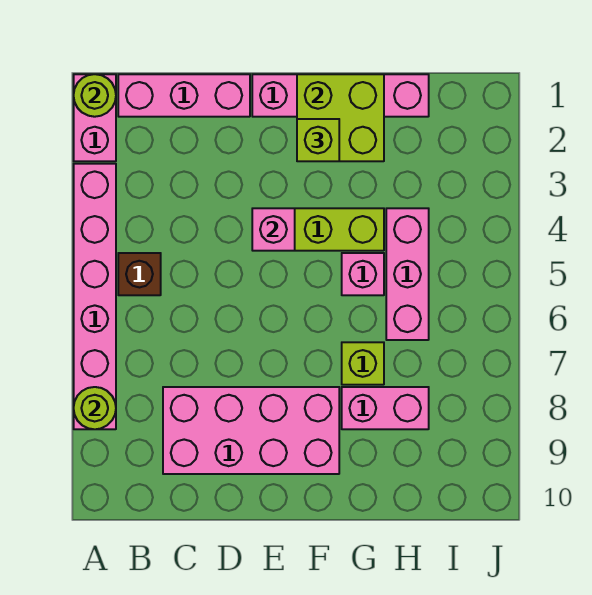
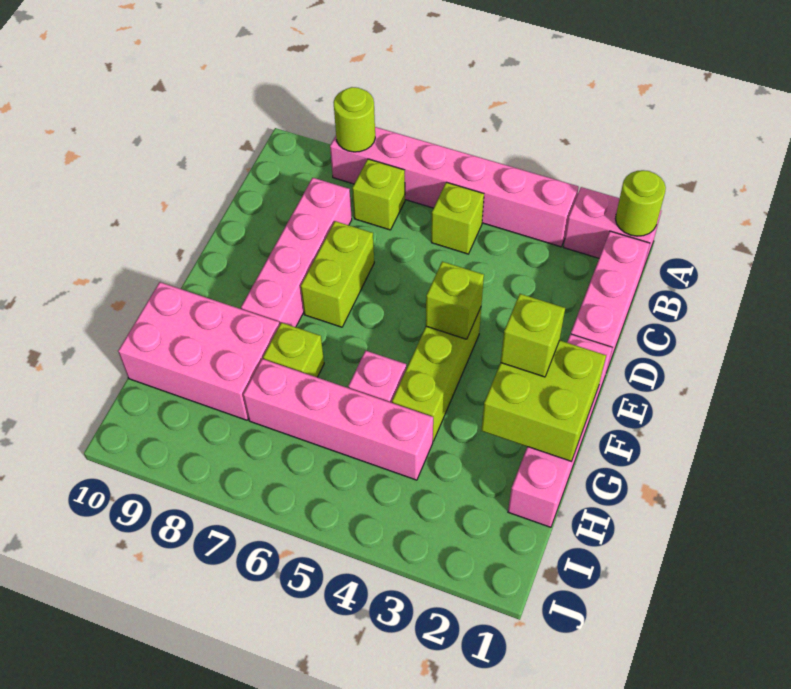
brown 1x1 brick [118,253,161,295] -> lime 1x1 brick [431,182,484,254]
none -> lime 1x1 brick [352,159,405,230]
pink 2x4 brick [163,387,339,474] -> pink 1x4 brick [241,178,352,327]
none -> lime 1x2 brick [301,221,374,327]
pink 1x1 brick [252,208,295,251] -> lime 1x1 brick [426,261,484,339]
pink 1x2 brick [342,387,429,429] -> pink 2x3 brick [118,282,280,420]
pink 1x3 brick [386,208,429,340] -> pink 1x4 brick [243,359,433,480]

